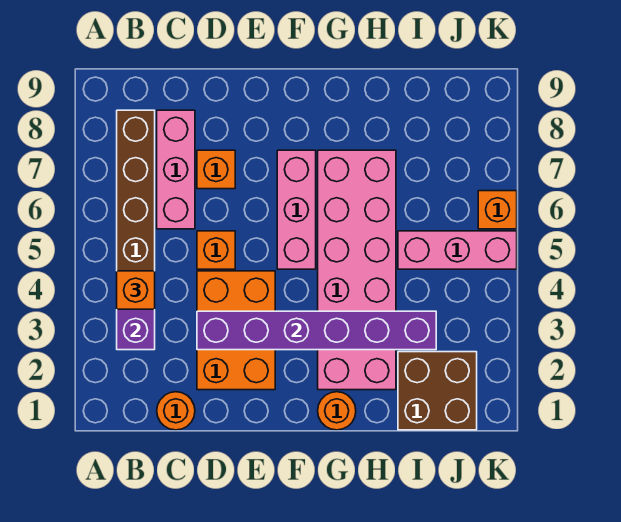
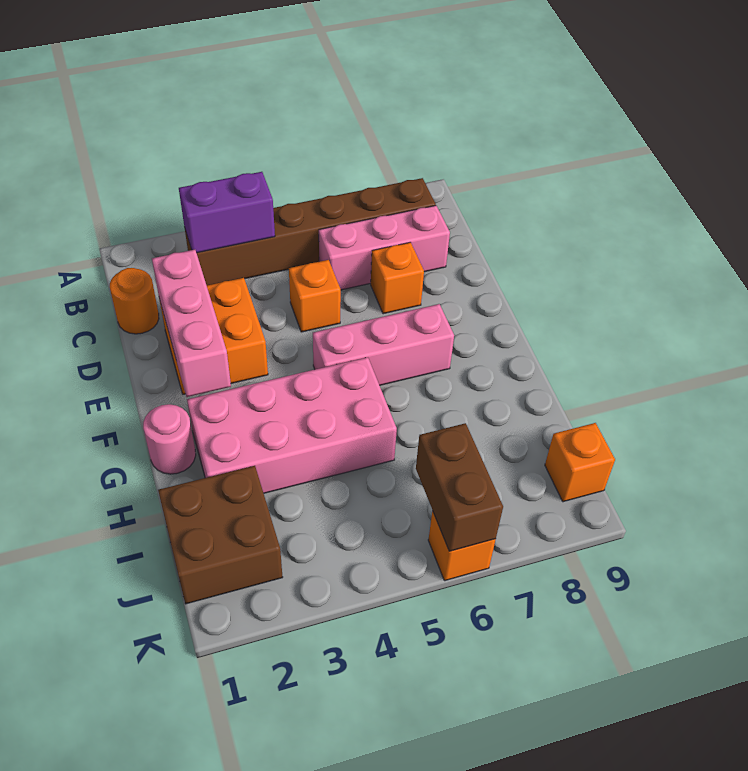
orange 1x1 brick [117,271,155,309] -> orange 1x1 brick moved to [545,423,615,502]
orange 2x3 brick [197,271,275,390] -> orange 2x2 brick [159,278,268,395]
purple 1x6 brick [197,311,436,350] -> none
orange 1x1 round brick [318,392,356,430] -> pink 1x1 round brick [143,404,196,474]
pink 2x6 brick [318,150,396,390] -> pink 2x4 brick [187,357,397,493]
pink 1x3 brick [398,231,517,269] -> pink 1x3 brick moved to [152,250,231,397]
none -> brown 1x2 brick [416,423,503,551]

